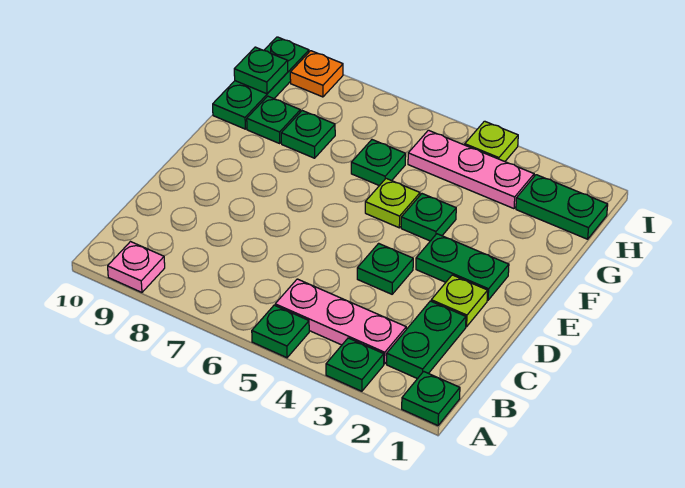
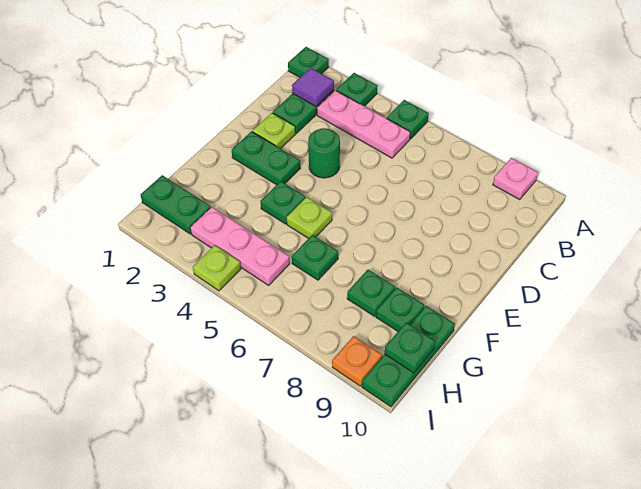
none -> purple 1x1 tile [292,68,334,106]
green 1x1 plate [357,243,413,294] -> green 1x1 round brick [308,128,340,178]

